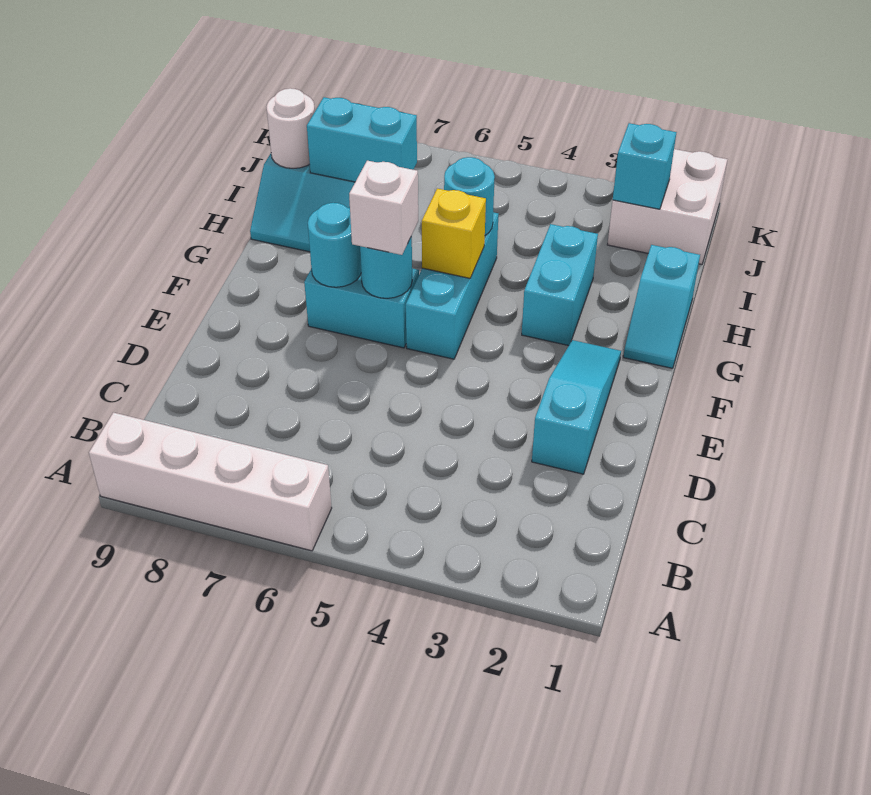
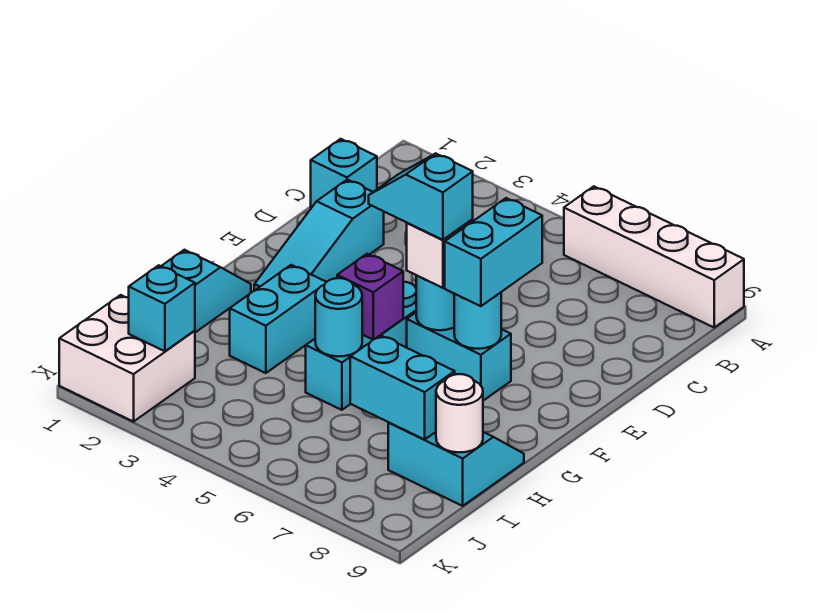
none -> cyan 1x1 brick [311,139,377,208]
none -> cyan 1x2 brick [445,198,542,306]
none -> cyan 1x2 slope [369,153,473,240]
yellow 1x1 brick [422,189,486,278] -> purple 1x1 brick [337,254,403,340]

